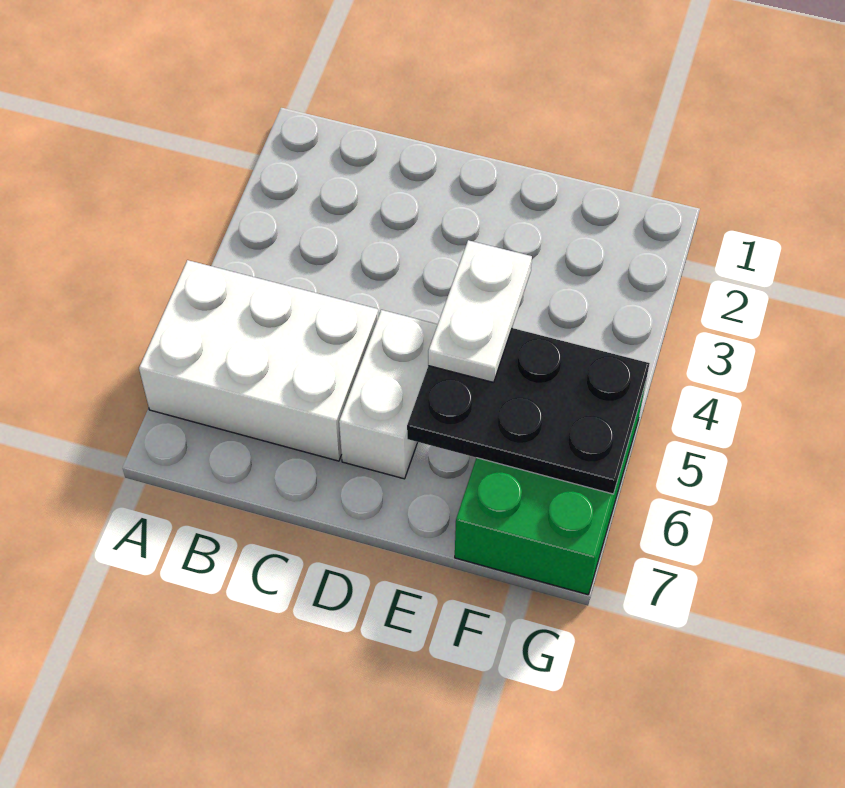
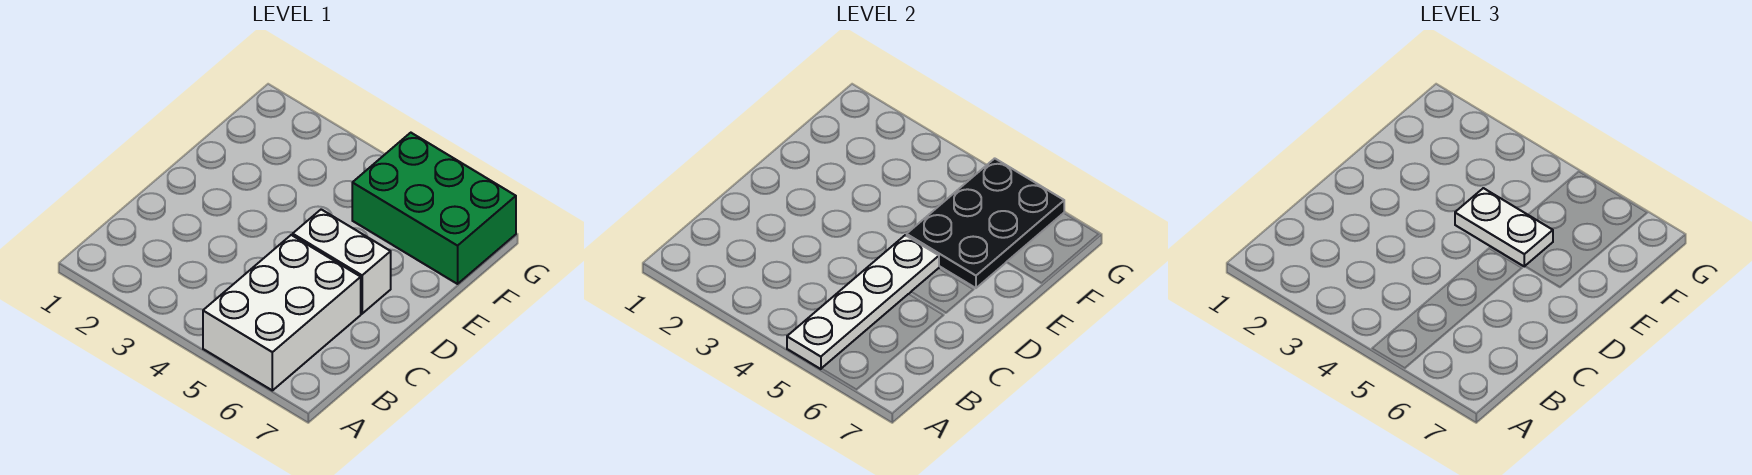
none -> white 1x4 plate [787,235,939,369]

